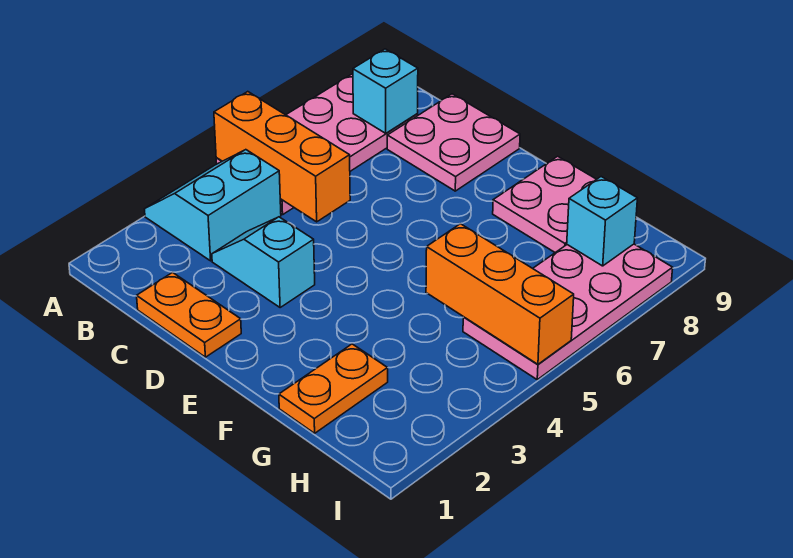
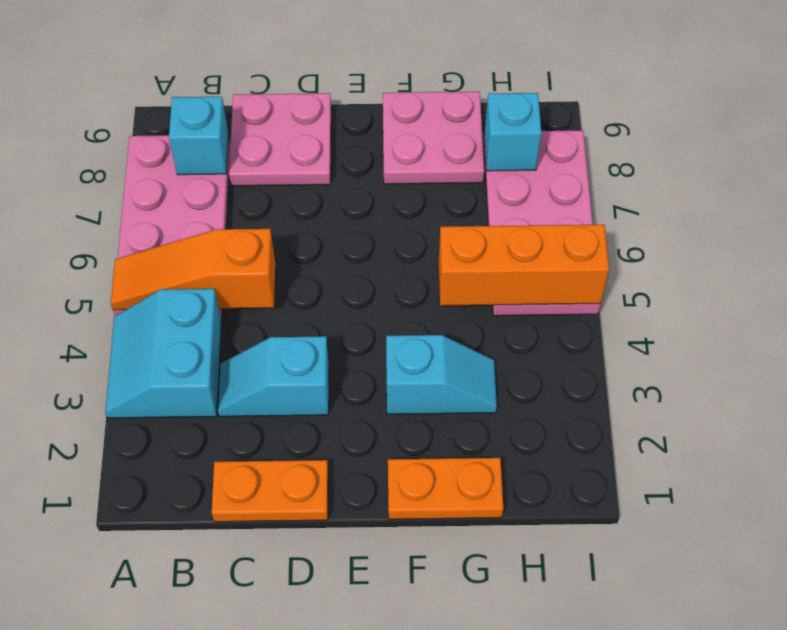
orange 1x3 brick [214,92,350,222] -> orange 1x3 slope [111,229,275,310]
none -> cyan 1x2 slope [386,335,497,414]
orange 1x2 plate [279,344,388,433] -> orange 1x2 plate turned to [388,458,503,519]

